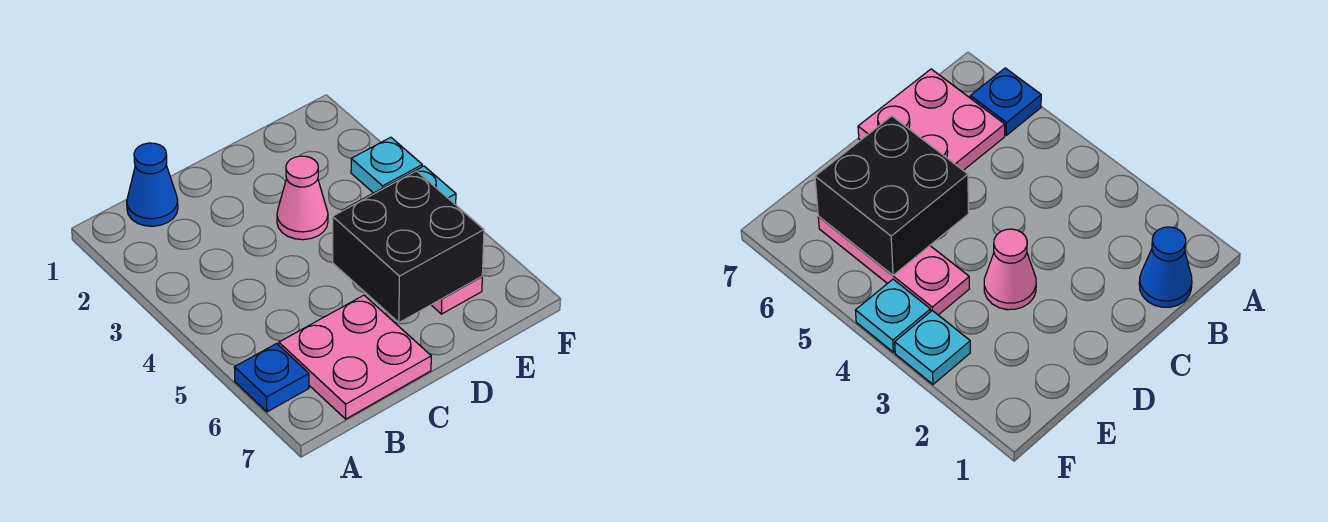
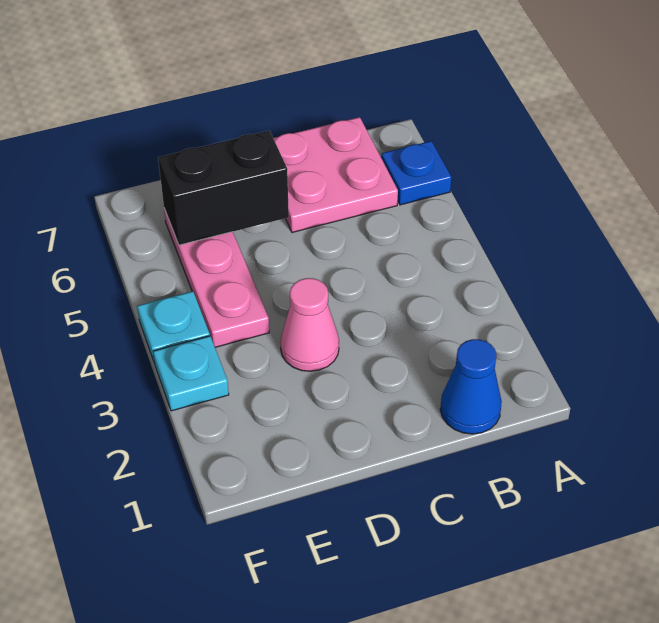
black 2x2 brick [333,171,484,322] -> black 1x2 brick [158,131,289,245]

